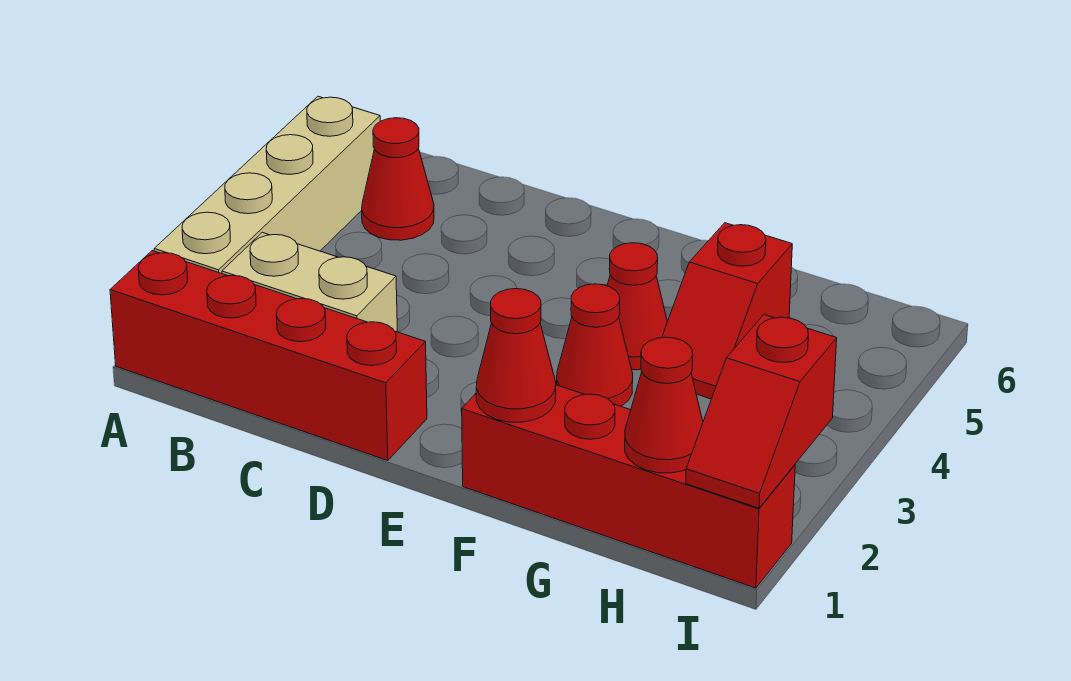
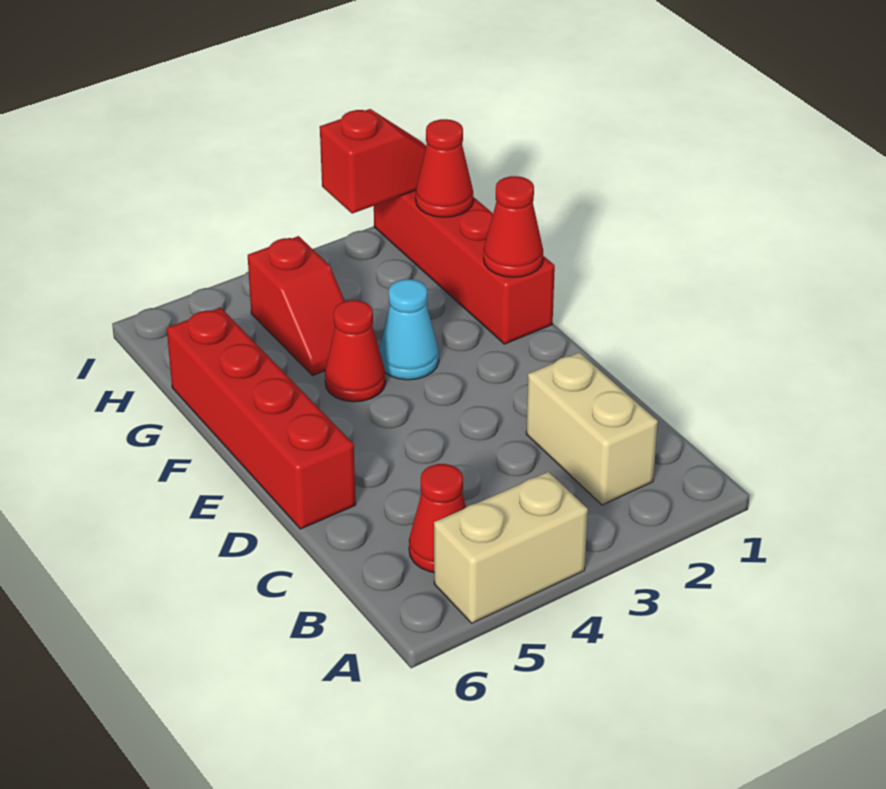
red 1x4 brick [110,251,427,461] -> red 1x4 brick moved to [167,308,356,529]
tan 1x4 brick [154,96,380,274] -> tan 1x2 brick [434,472,588,623]
red 1x1 cone [557,284,633,406] -> cyan 1x1 cone [379,279,439,380]
red 1x2 slope [662,223,792,399] -> red 1x2 slope turned to [248,236,345,375]

